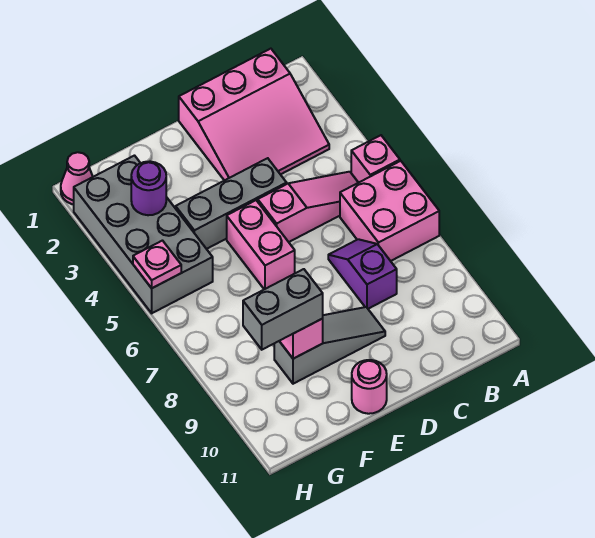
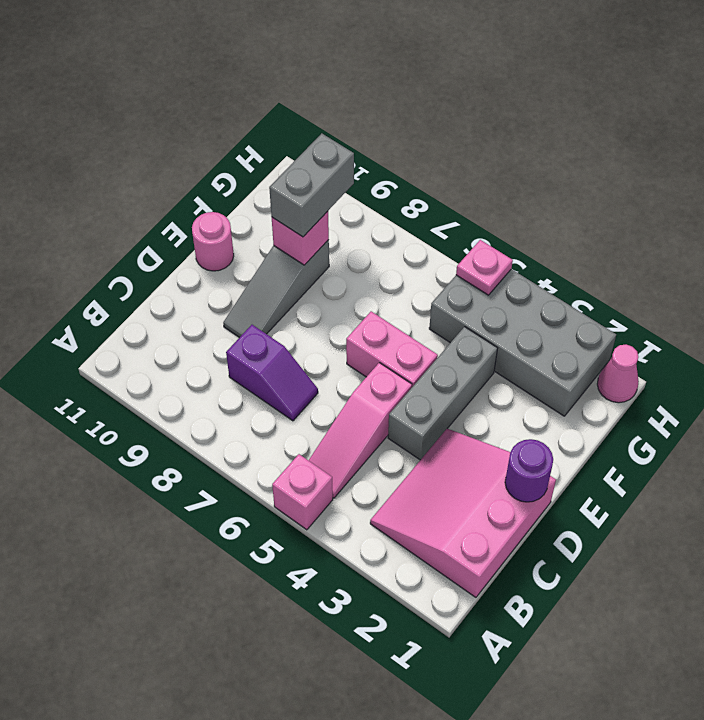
pink 2x2 brick [340,161,439,261] -> none
purple 1x1 round brick [131,161,166,215] -> purple 1x1 round brick moved to [505,439,553,502]

